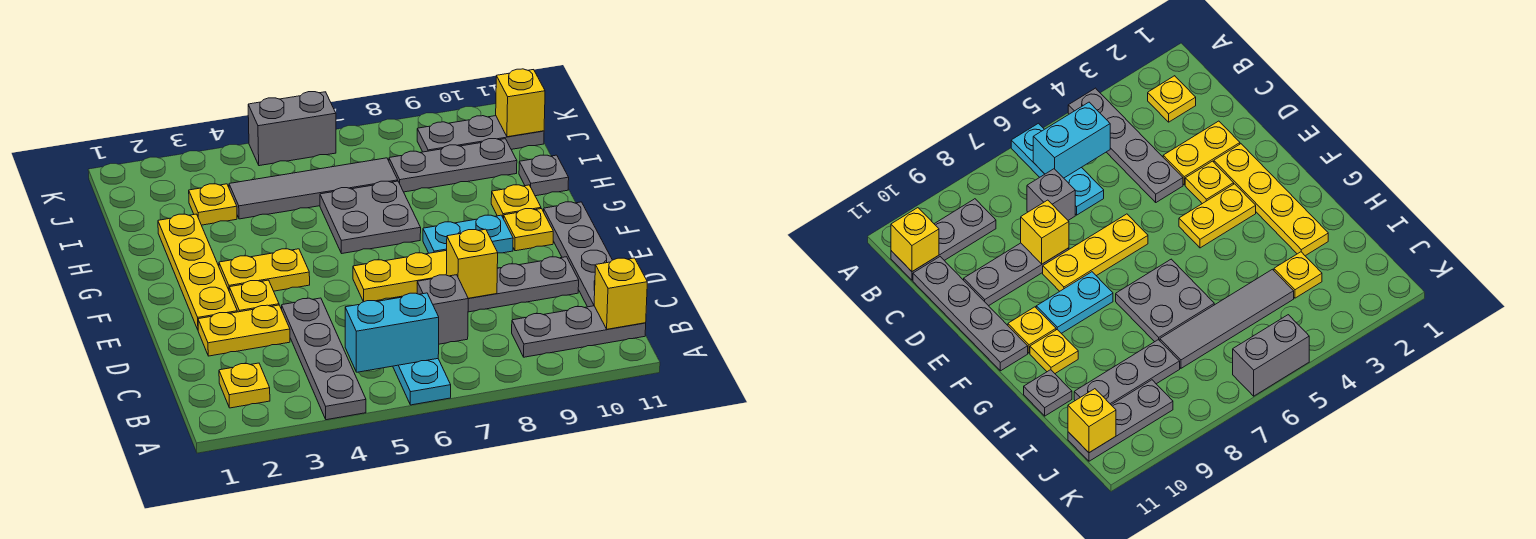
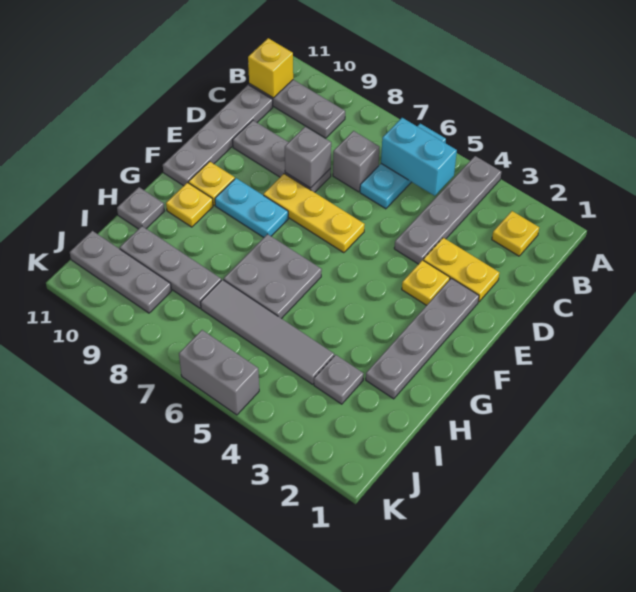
yellow 1x1 brick [446,229,498,299] -> grey 1x1 brick [285,126,331,188]
yellow 1x4 plate [158,214,237,330] -> grey 1x4 plate [366,278,479,399]
yellow 1x2 plate [219,249,310,291] -> none
yellow 1x1 plate [189,184,237,225] -> grey 1x1 plate [314,355,364,404]
yellow 1x1 brick [496,69,545,137] -> none

